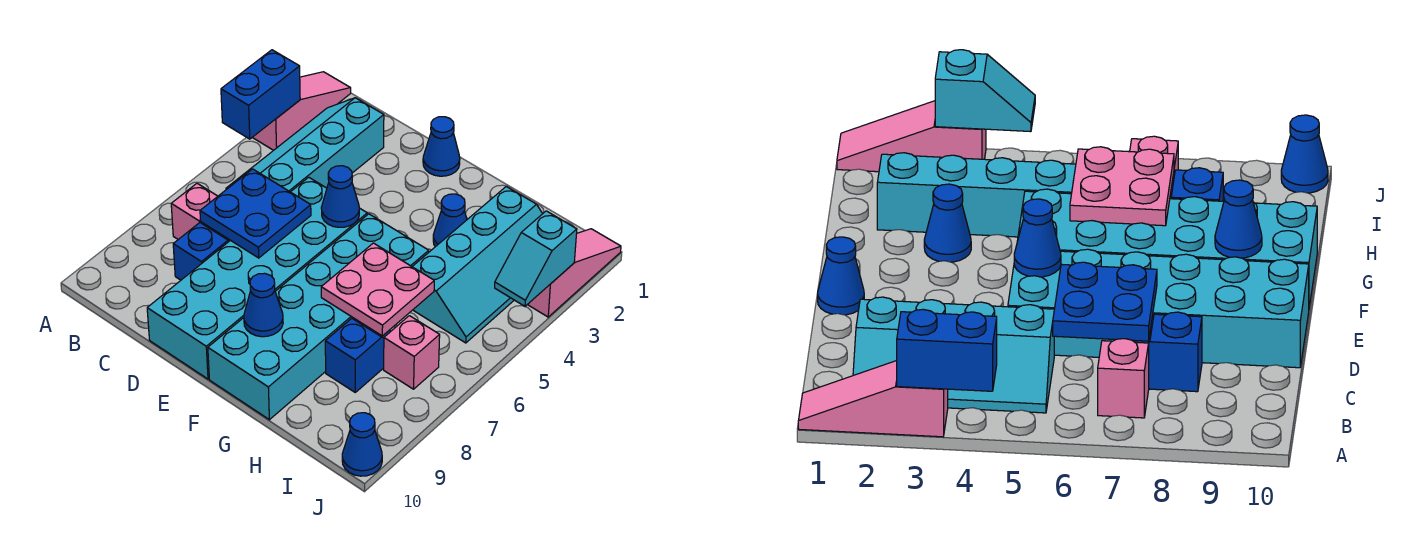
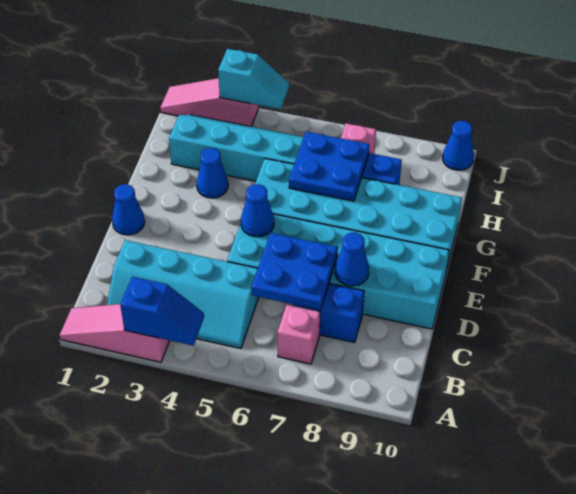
blue 1x2 brick [221,50,300,139] -> blue 1x2 slope [120,277,204,346]
blue 1x1 cone [244,273,283,337] -> blue 1x1 cone moved to [335,233,369,286]
pink 2x2 plate [321,243,434,336] -> blue 2x2 plate [289,132,370,201]

